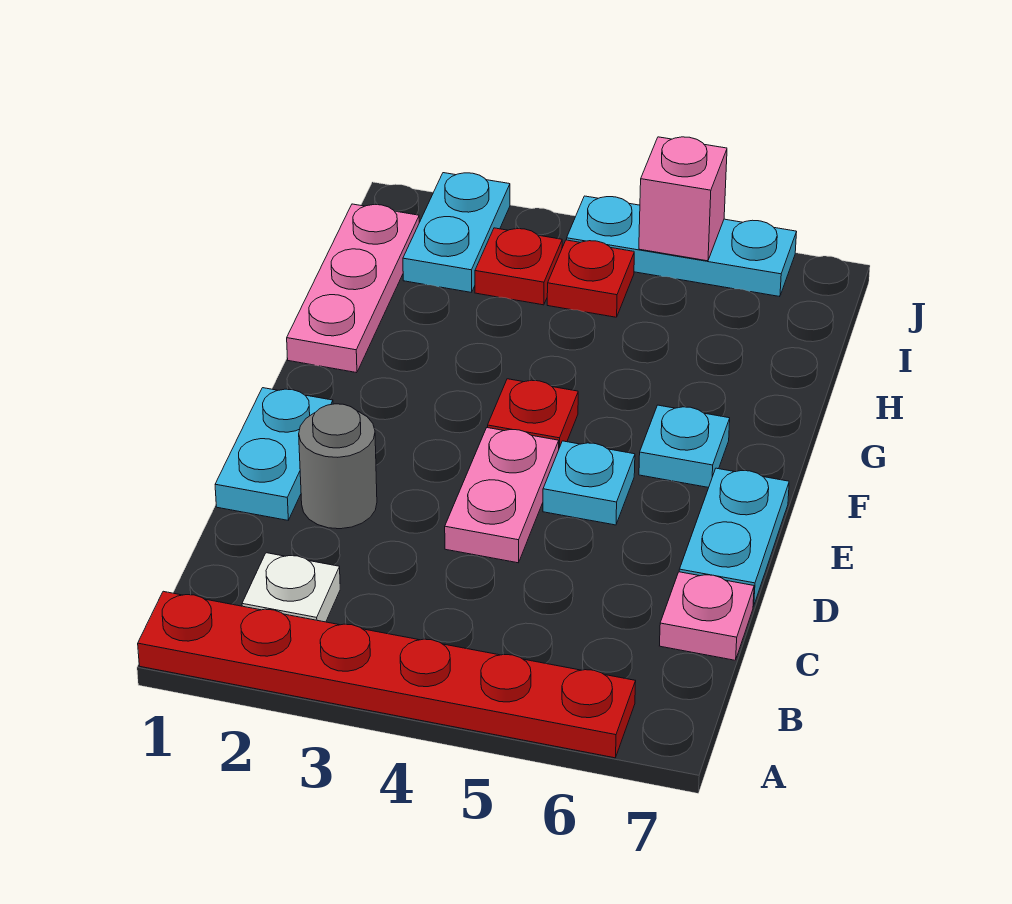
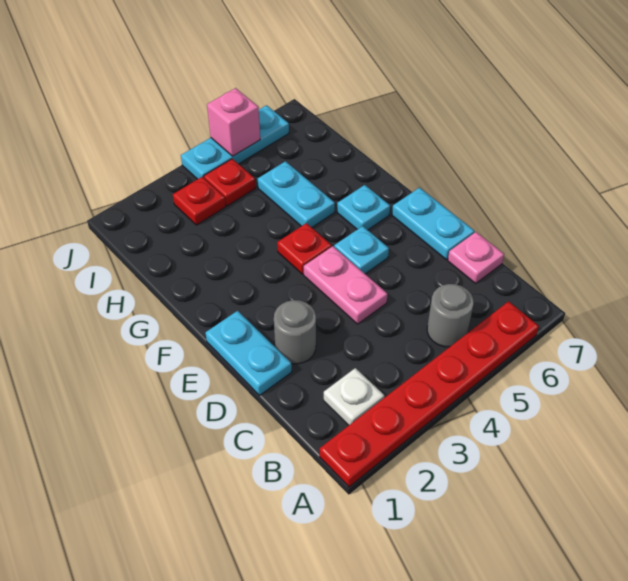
none -> grey 1x1 round brick [427,284,474,347]
pink 1x3 plate [287,204,419,373] -> none
cyan 1x2 plate [403,173,510,293] -> cyan 1x2 plate moved to [258,161,335,227]

